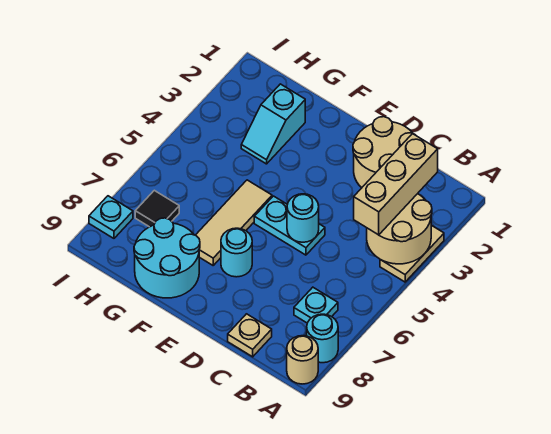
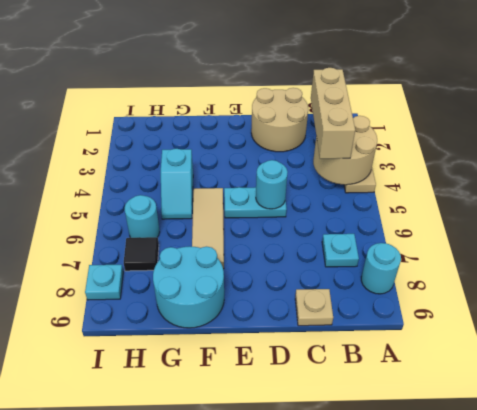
tan 1x1 round brick [287,336,318,384] -> none
cyan 1x1 round brick [221,228,252,277] -> cyan 1x1 round brick moved to [125,195,160,238]
cyan 1x2 slope [241,84,305,164] -> cyan 1x2 slope moved to [161,149,193,219]

